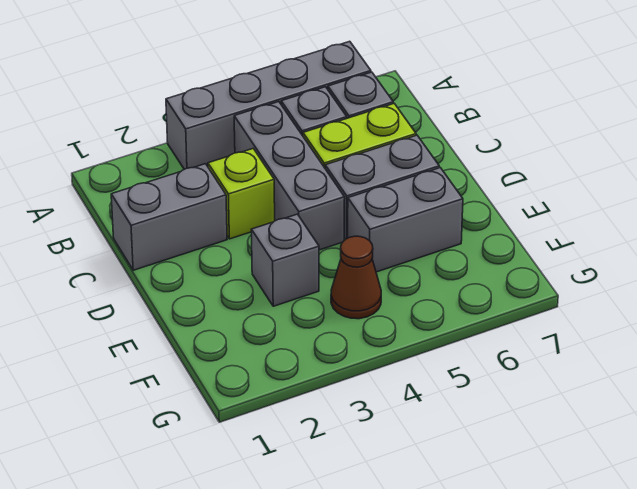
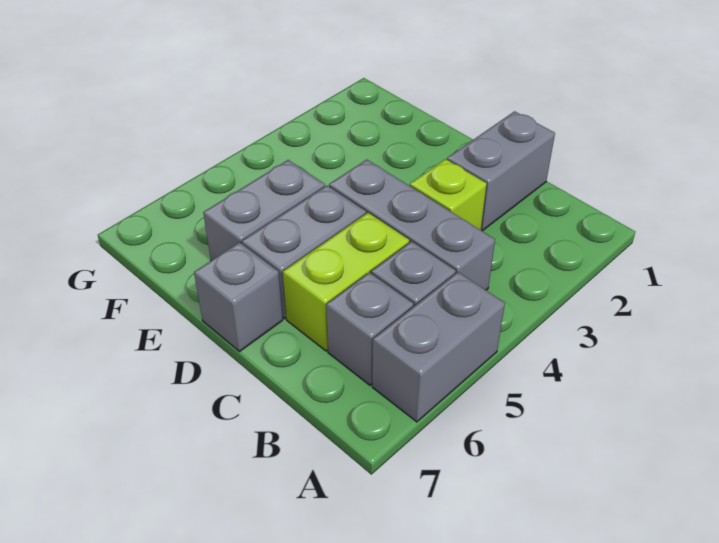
grey 1x4 brick [166,41,371,169] -> grey 1x2 brick [372,272,505,422]
grey 1x1 brick [251,214,319,306] -> grey 1x1 brick moved to [194,242,283,352]
brown 1x1 cone [331,236,381,319] -> none

